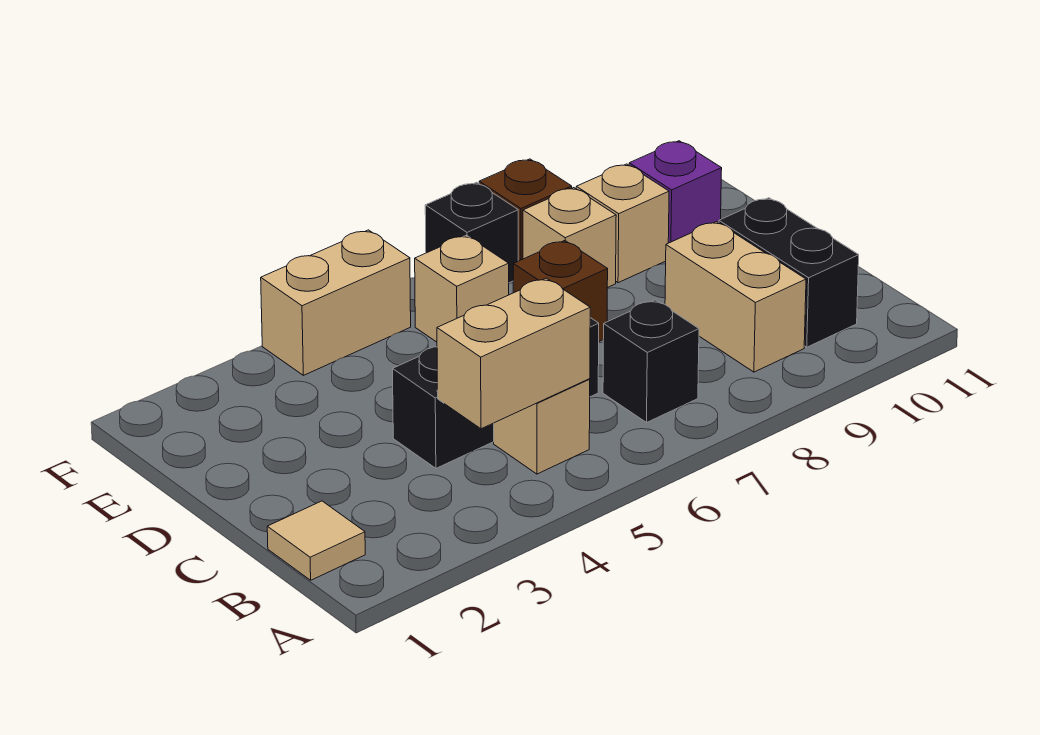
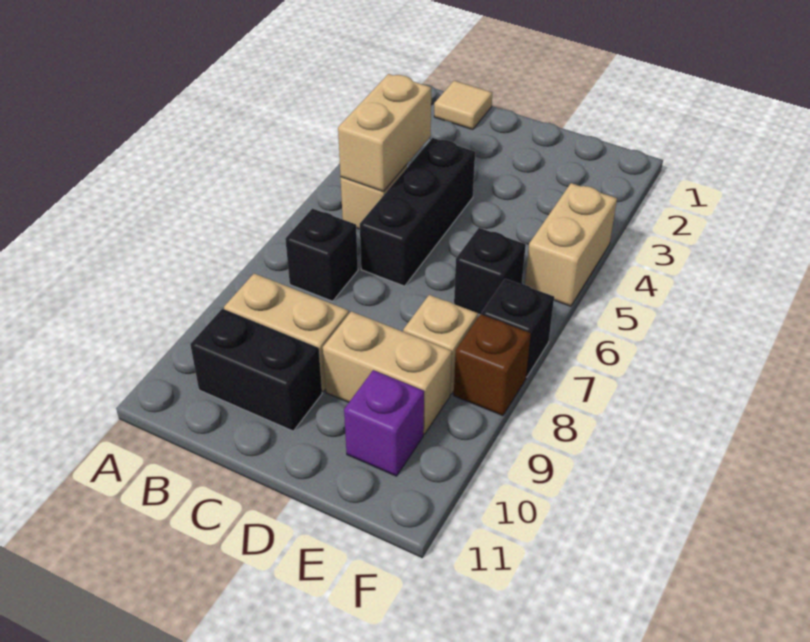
brown 1x1 brick [513,241,608,341] -> none
tan 1x1 brick [415,235,509,342] -> black 1x1 brick [454,228,526,314]
tan 1x1 brick [576,164,669,283] -> tan 1x2 brick [323,311,452,434]

